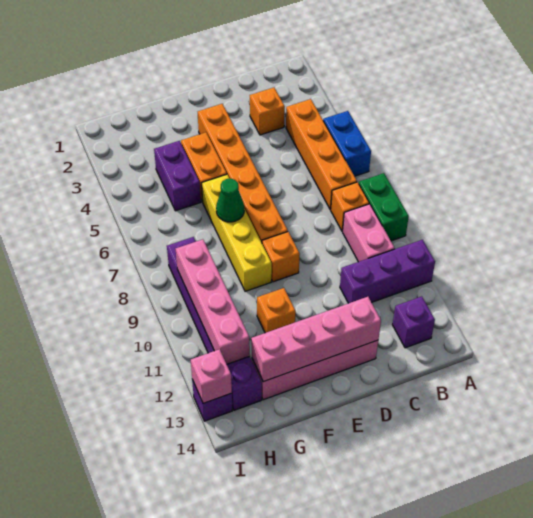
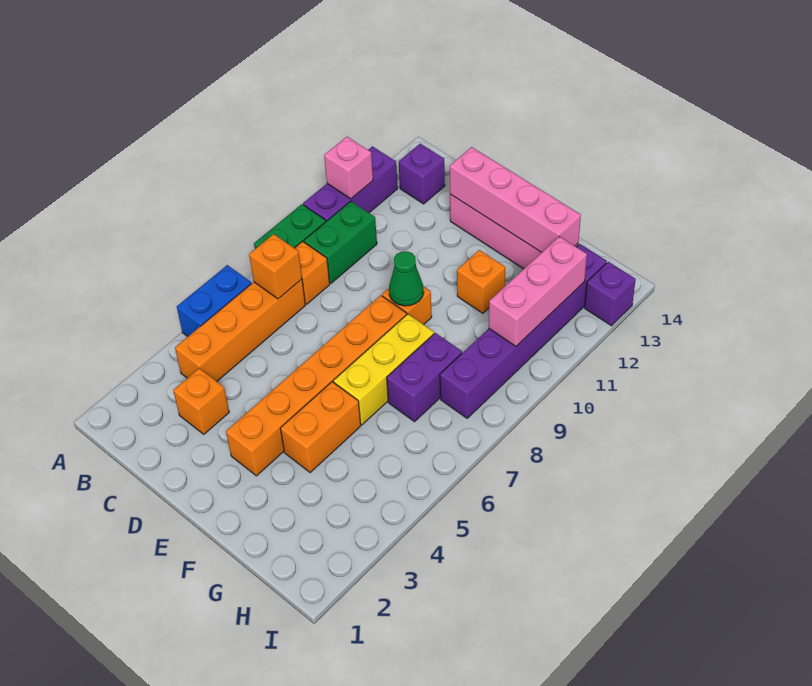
purple 1x3 brick [340,240,435,303] -> purple 1x3 brick turned to [303,146,398,221]
none -> orange 1x1 brick [249,234,302,299]
pink 1x2 brick [343,204,395,262] -> green 1x2 brick [304,201,377,283]
yellow 1x4 brick [202,175,272,291] -> yellow 1x3 brick [333,314,434,425]
green 1x1 cone [216,179,244,222] -> green 1x1 cone moved to [389,251,424,306]
purple 1x2 brick [154,141,201,211] -> purple 1x2 brick moved to [387,333,462,422]
pink 1x4 brick [176,239,250,364] -> pink 1x3 brick [489,237,587,346]
pink 1x1 brick [191,349,232,403] -> pink 1x1 brick moved to [324,137,373,199]

